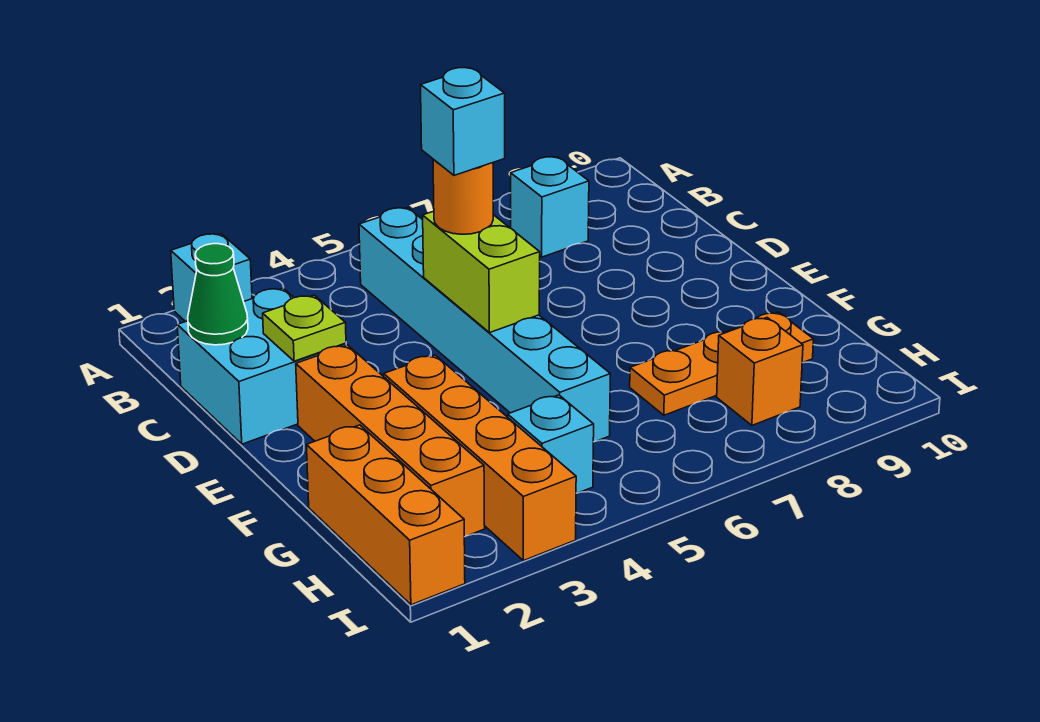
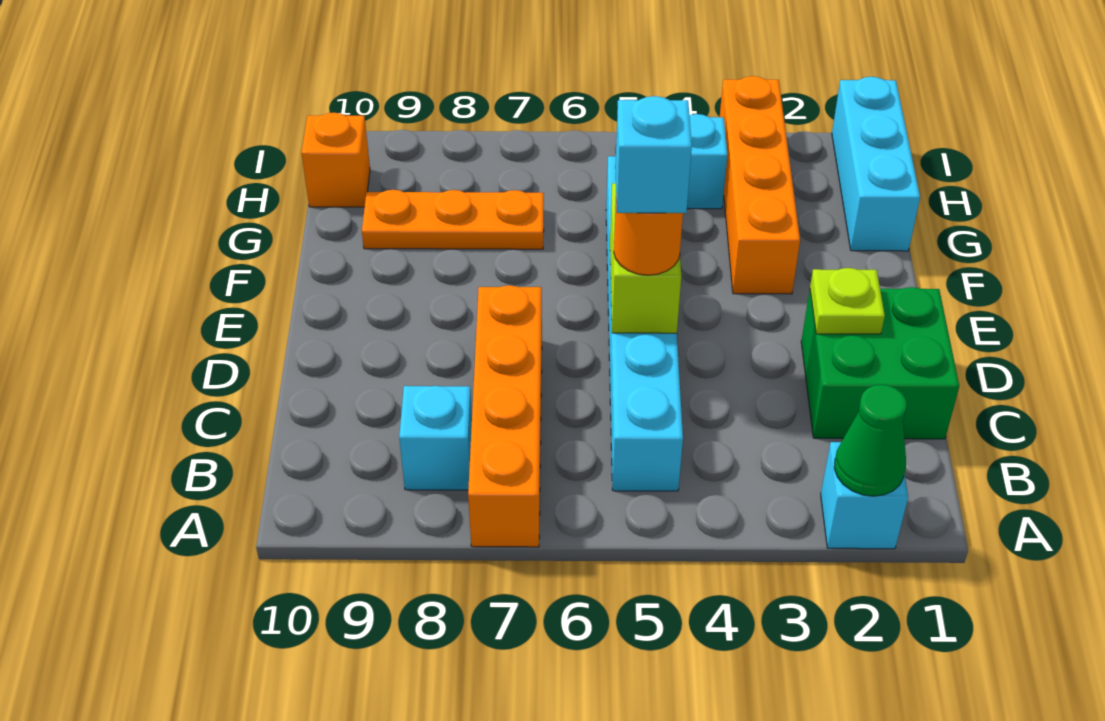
cyan 2x2 brick [177,288,346,444] -> green 2x2 brick [801,287,959,439]
green 1x1 cone [188,244,248,345] -> green 1x1 cone moved to [834,385,907,496]
orange 1x4 brick [296,345,485,537] -> orange 1x4 brick moved to [468,285,542,547]
orange 1x3 brick [306,425,465,605] -> cyan 1x3 brick [832,77,920,251]
orange 1x1 brick [717,318,803,425] -> orange 1x1 brick moved to [301,113,370,207]

